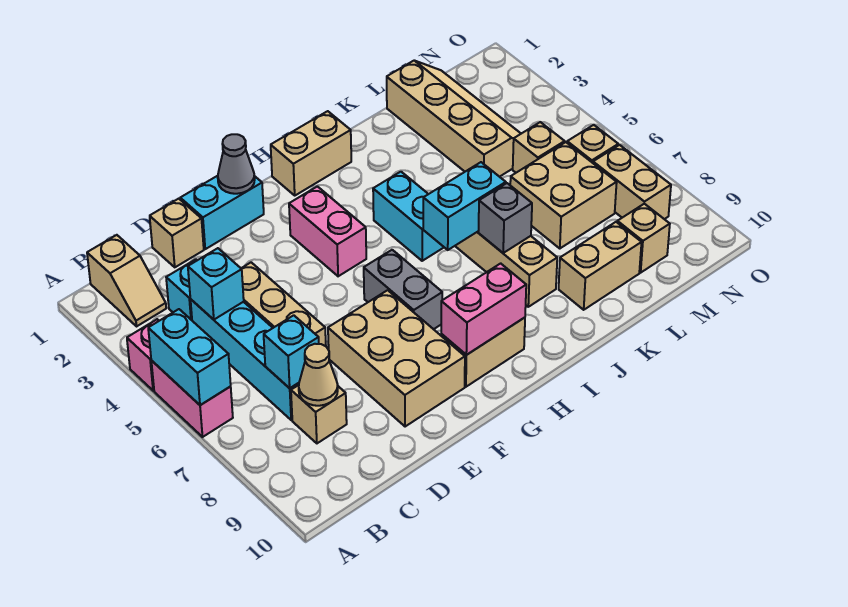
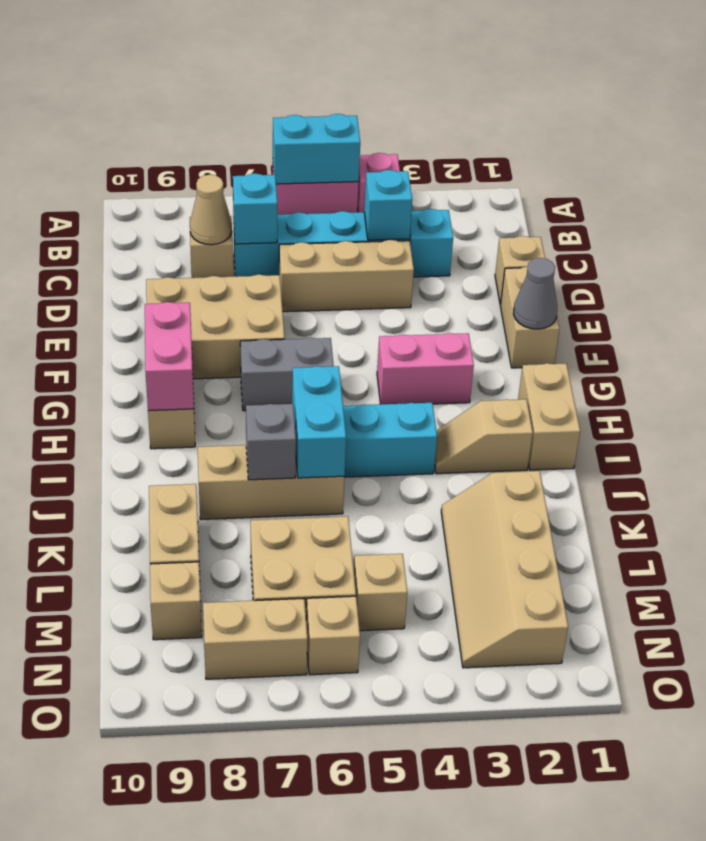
tan 1x2 slope [87,235,166,326] -> tan 1x2 slope moved to [435,399,533,474]
cyan 1x2 brick [180,176,264,249] -> tan 1x2 brick [500,266,559,368]
tan 2x4 slope [387,61,521,177] -> tan 2x4 slope turned to [441,471,568,668]

